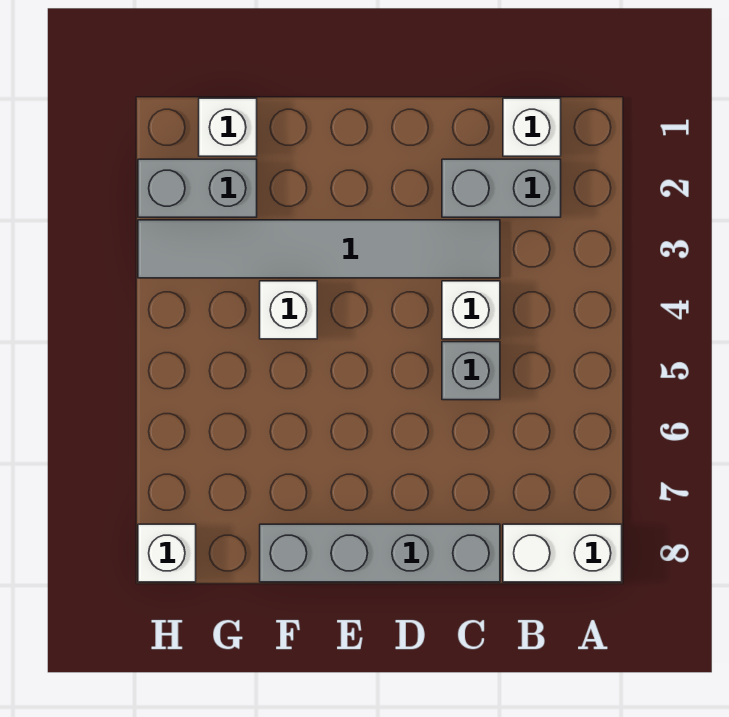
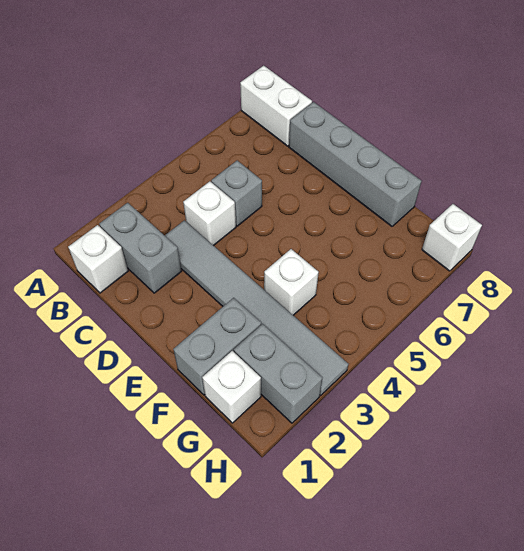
none -> grey 1x2 brick [173,298,261,395]

